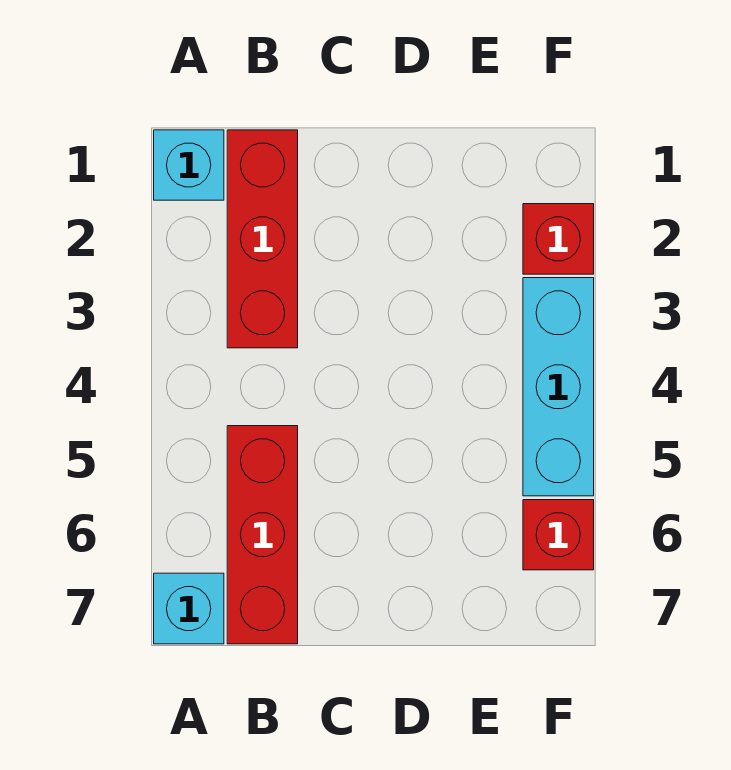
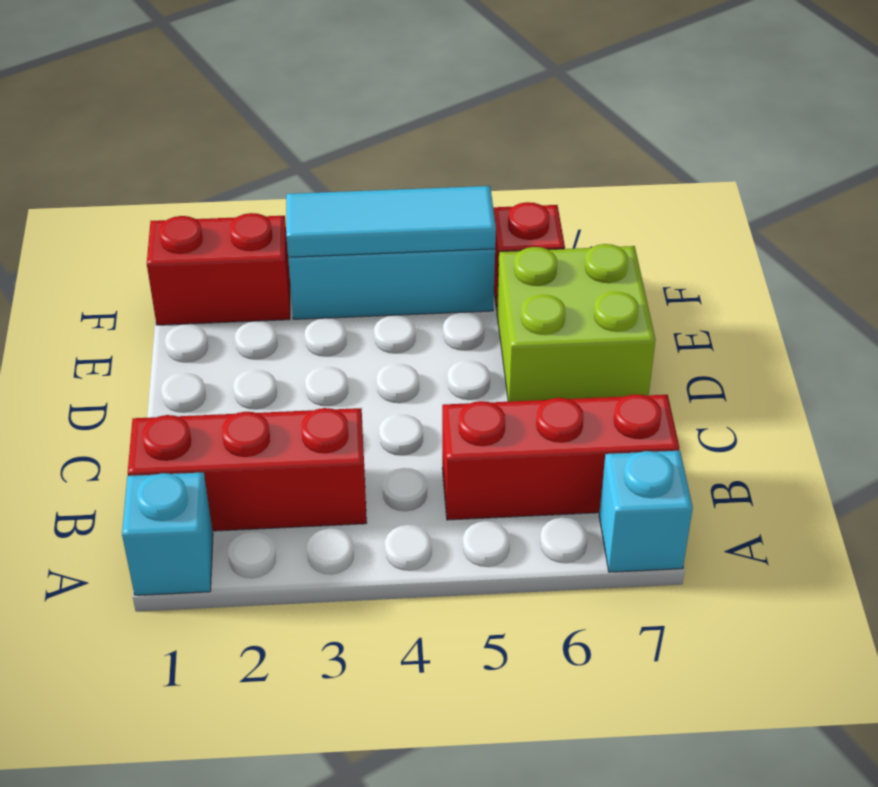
none -> lime 2x2 brick [497,244,655,402]
red 1x1 brick [523,204,594,274] -> red 1x2 brick [147,213,290,325]
none -> cyan 1x3 tile [286,186,496,257]

